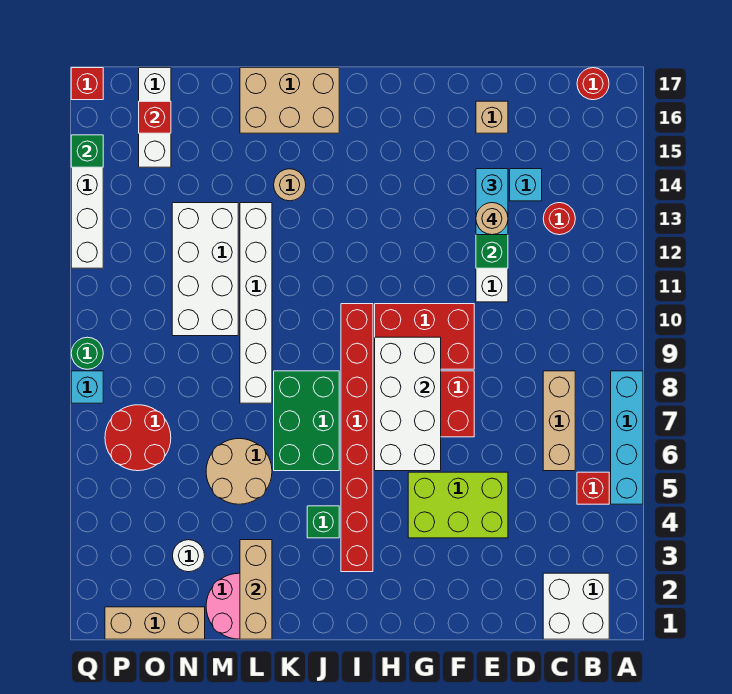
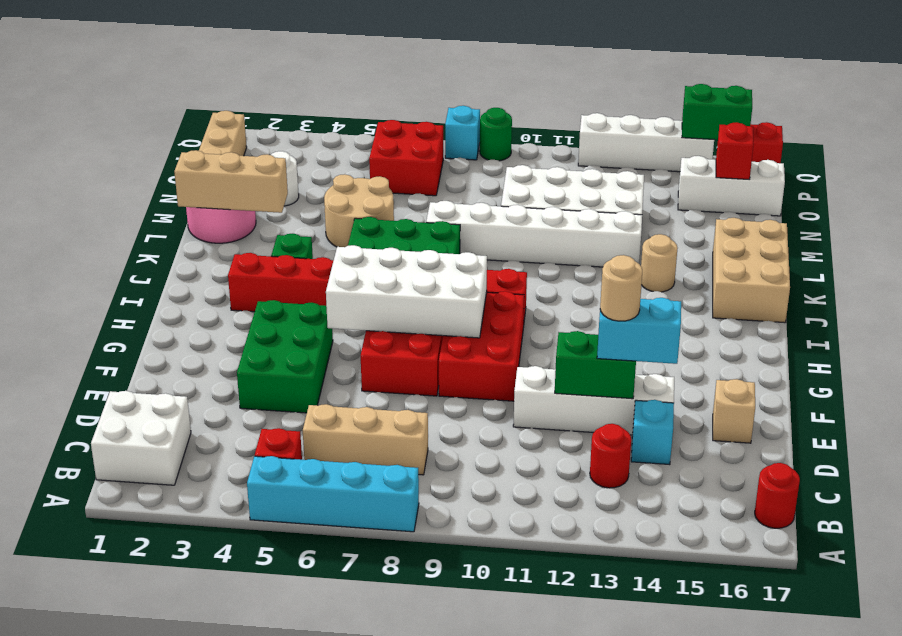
lime 2x3 brick [408,472,508,538] -> green 2x3 brick [237,300,333,413]
red 2x2 round brick [105,405,171,471] -> red 2x2 brick [369,120,443,196]
green 1x1 brick [71,135,103,167] -> green 1x2 brick [682,84,752,140]

